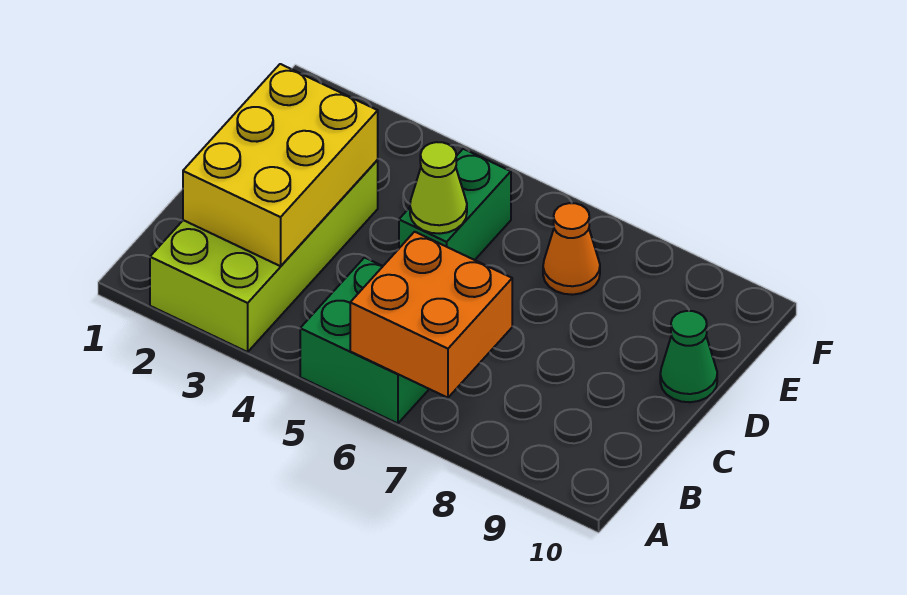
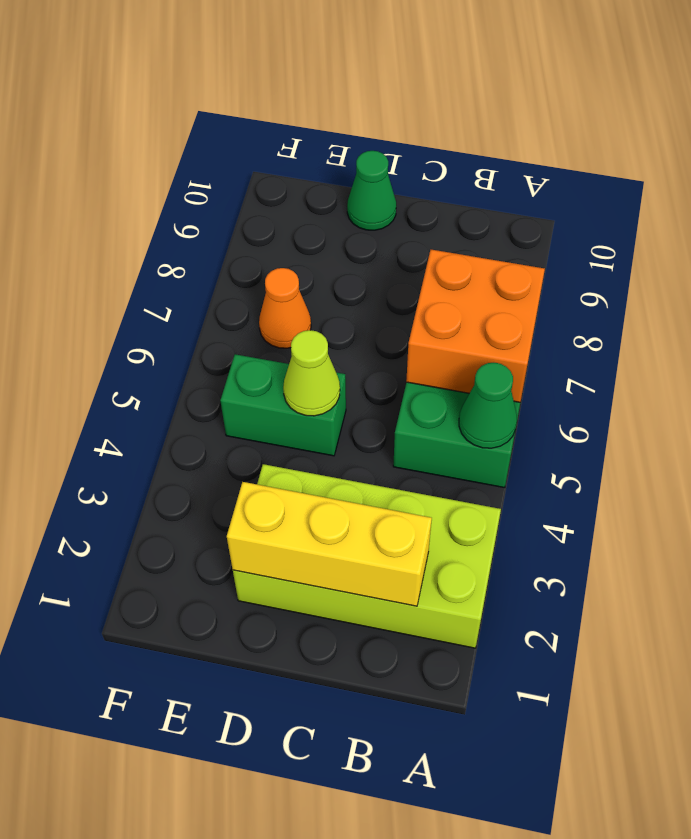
none -> green 1x1 cone [459,363,517,448]
yellow 2x3 brick [183,64,378,266] -> yellow 1x3 brick [227,482,432,606]

